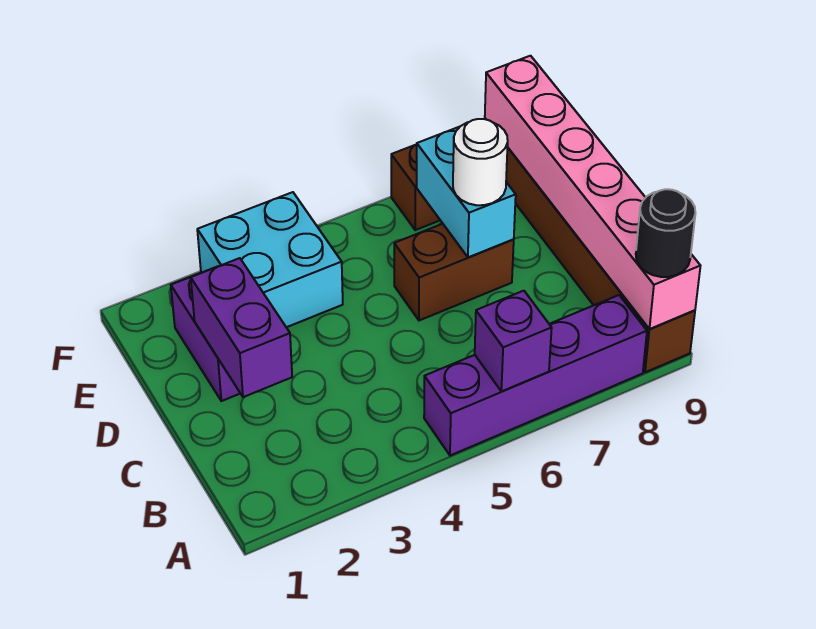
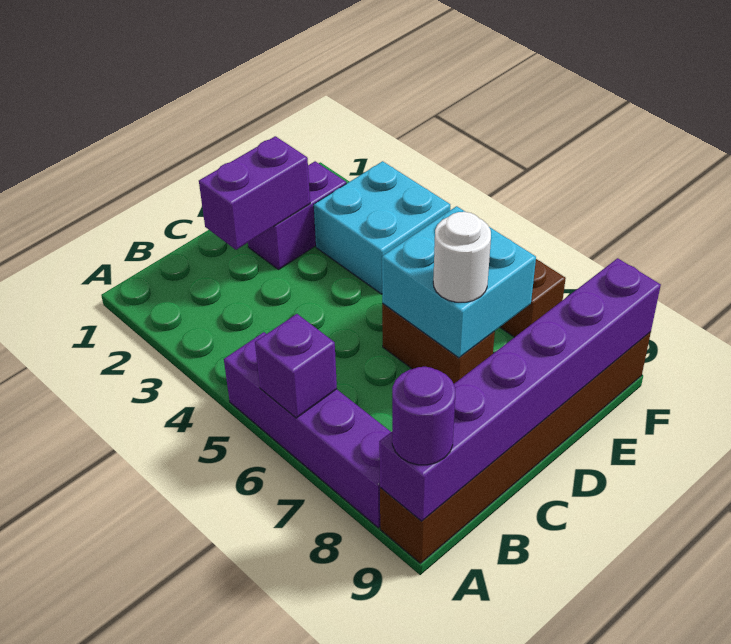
pink 1x6 brick [485,56,700,329] -> purple 1x6 brick [379,258,661,521]
black 1x1 round brick [636,189,695,277] -> purple 1x1 round brick [392,367,455,465]
cyan 1x2 brick [417,127,516,257] -> cyan 2x2 brick [382,206,536,358]

